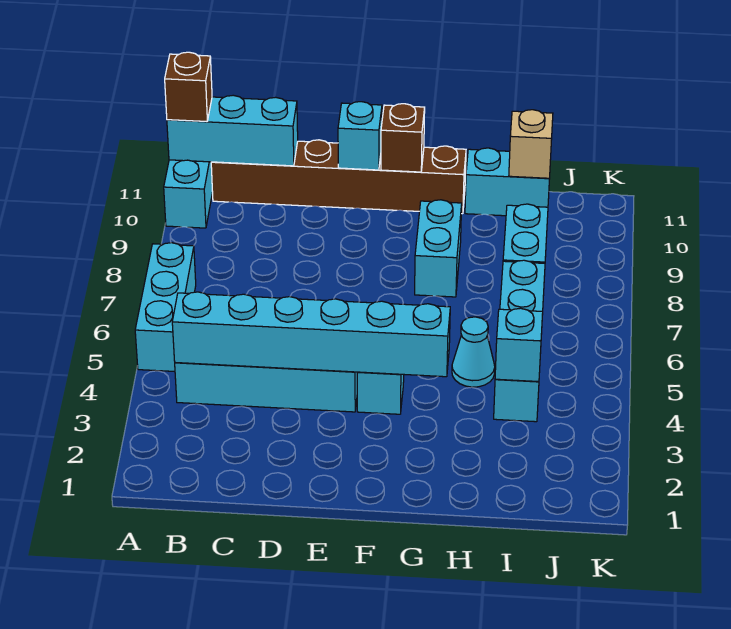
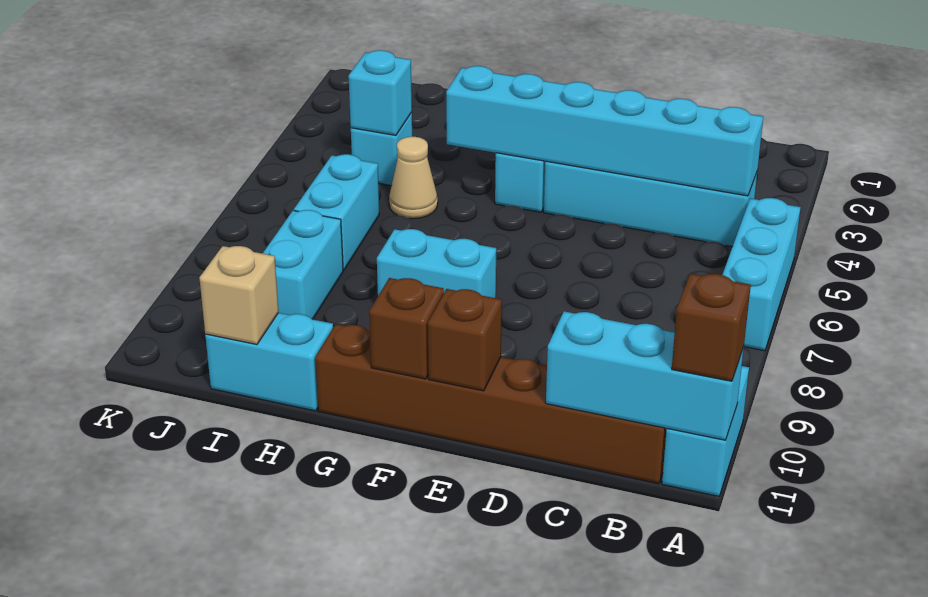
cyan 1x1 brick [338,102,382,170] -> brown 1x1 brick [428,289,502,391]
cyan 1x2 brick [415,200,462,297] -> cyan 1x2 brick turned to [377,229,496,298]
cyan 1x1 cone [452,317,495,387] -> tan 1x1 cone [389,137,438,219]

